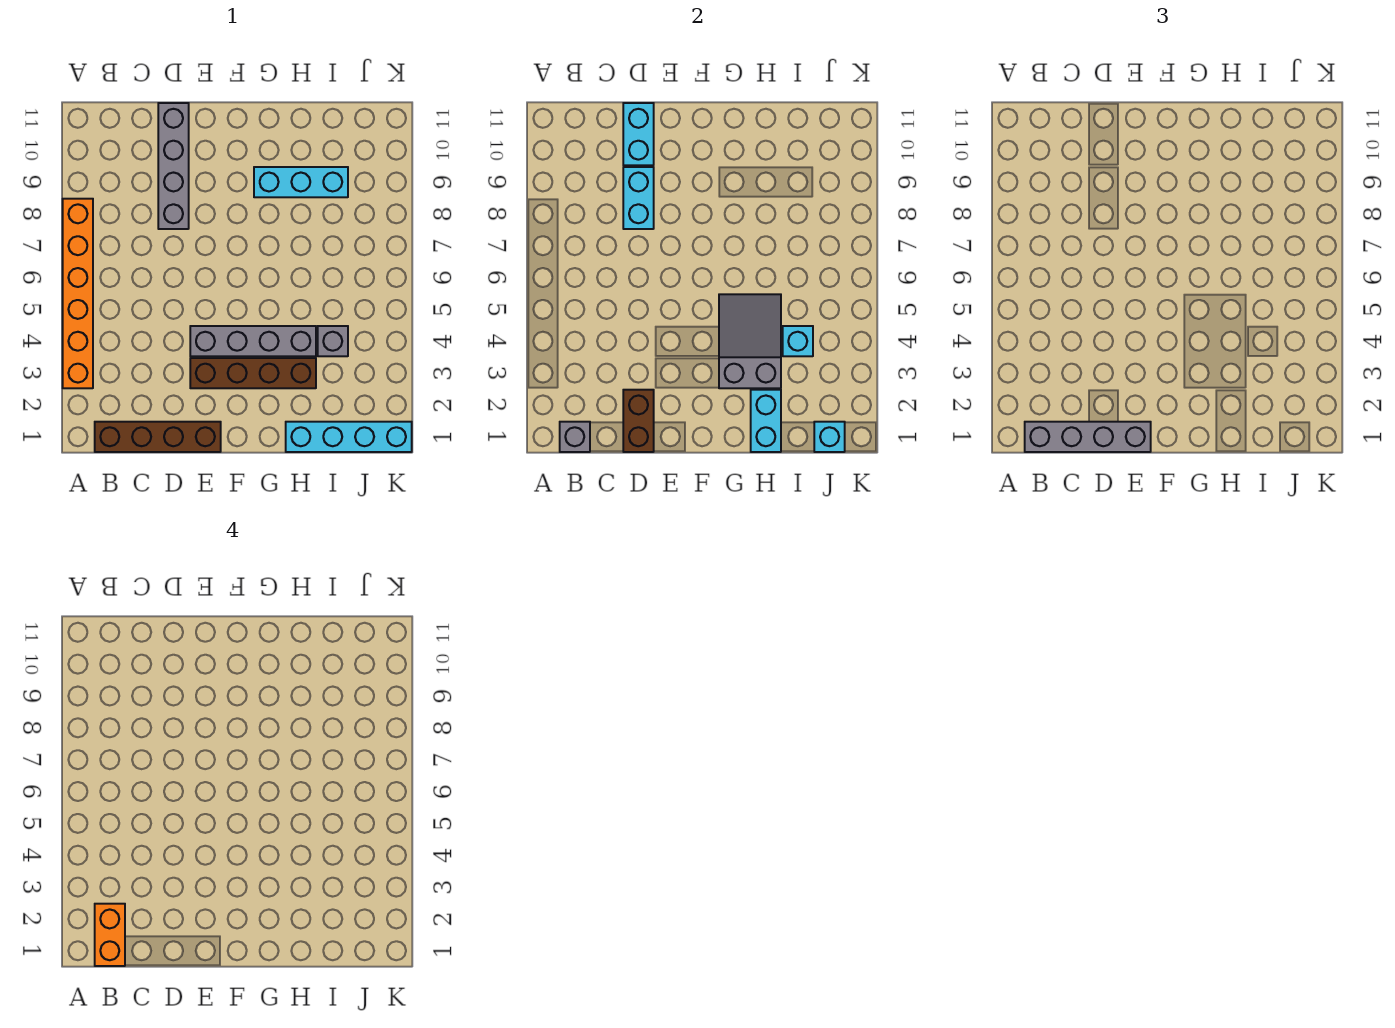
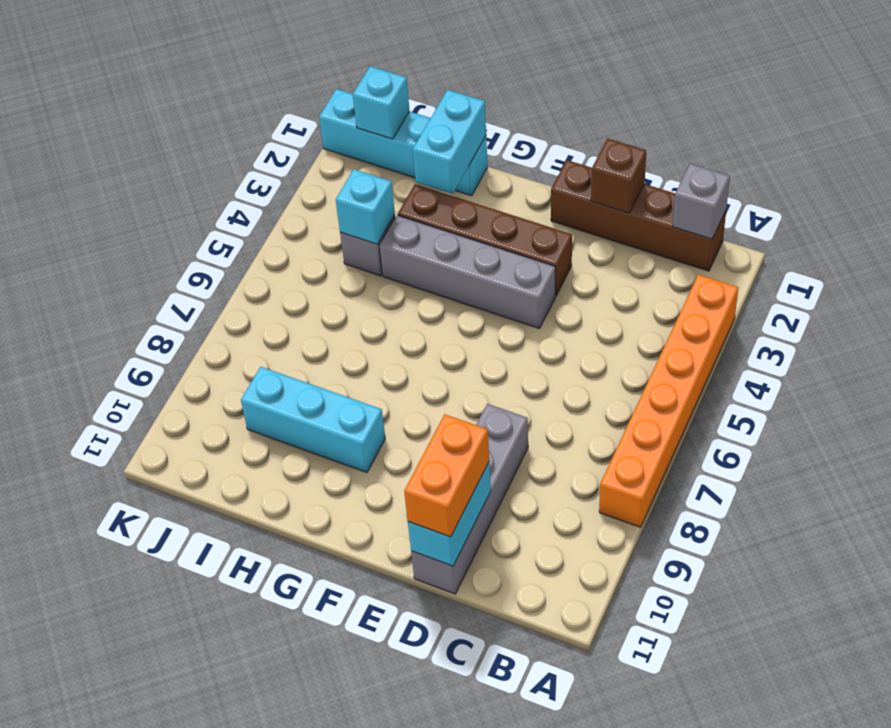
grey 1x4 brick [1025,422,1151,452] -> none
orange 1x2 brick [95,904,125,966] -> orange 1x2 brick moved to [404,414,489,537]
brown 1x2 brick [623,390,654,452] -> brown 1x1 brick [591,138,646,213]
cyan 1x2 brick [623,167,654,229] -> none
grey 2x3 slope [719,294,781,388] -> none

